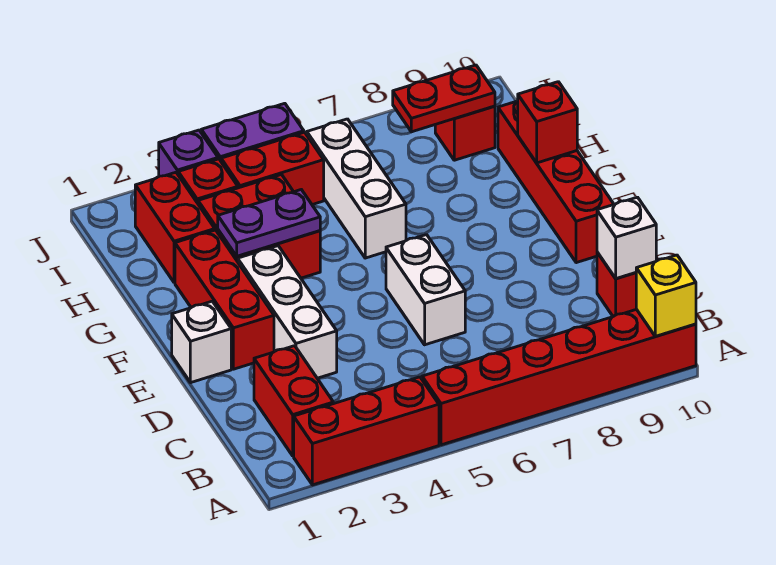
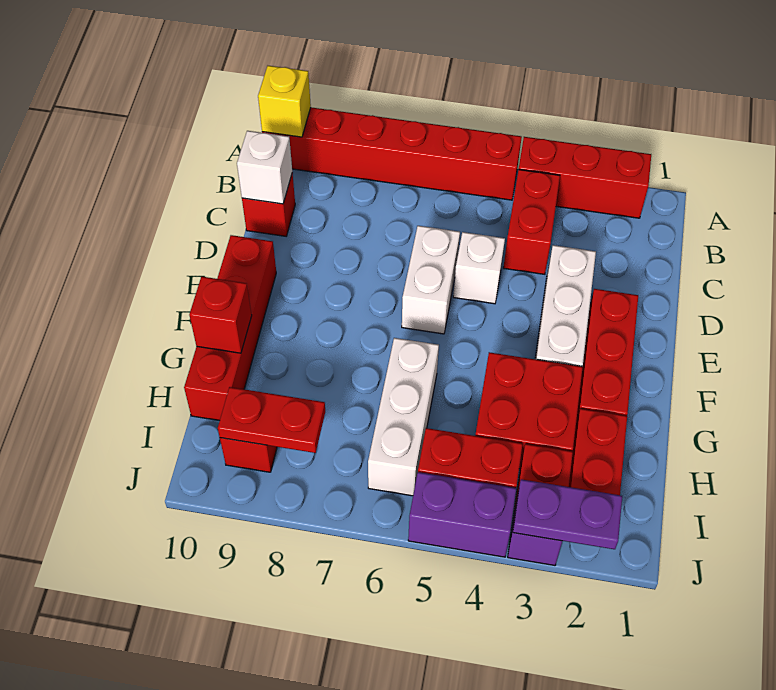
red 1x2 brick [254,346,333,456] -> red 1x2 brick moved to [503,169,560,274]
white 1x1 brick [172,301,231,383] -> white 1x1 brick moved to [453,232,505,304]
purple 1x2 plate [218,190,320,256] -> purple 1x2 plate moved to [513,479,622,549]

